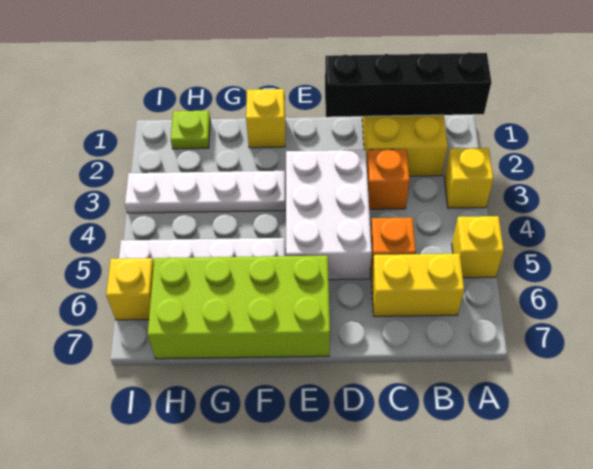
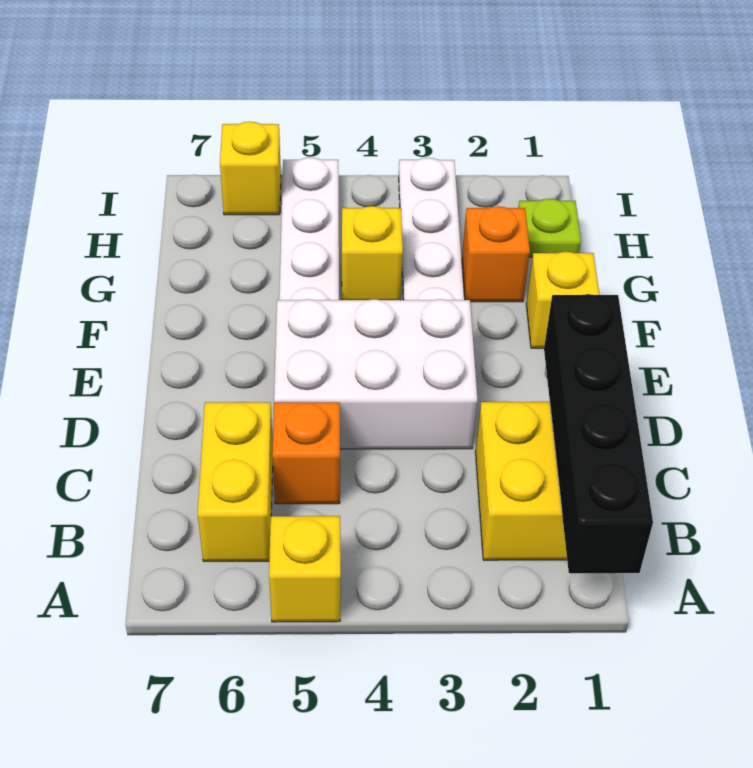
yellow 1x1 brick [444,148,493,208] -> yellow 1x1 brick moved to [342,206,403,300]
orange 1x1 brick [367,149,410,209] -> orange 1x1 brick moved to [462,206,530,302]
lime 2x4 brick [148,256,330,359] -> none

